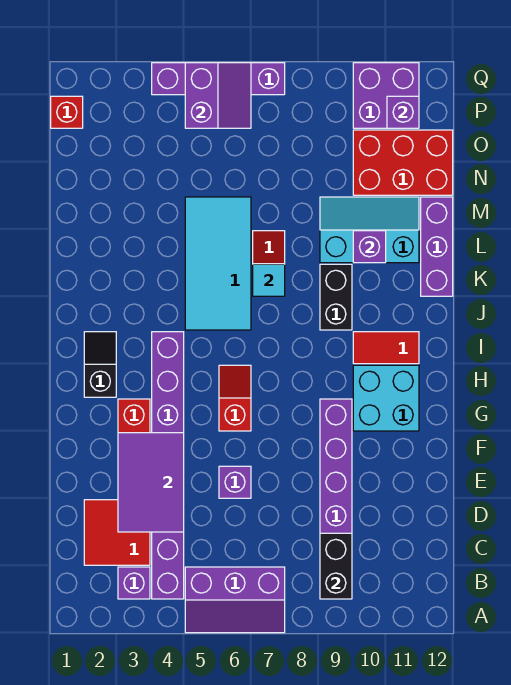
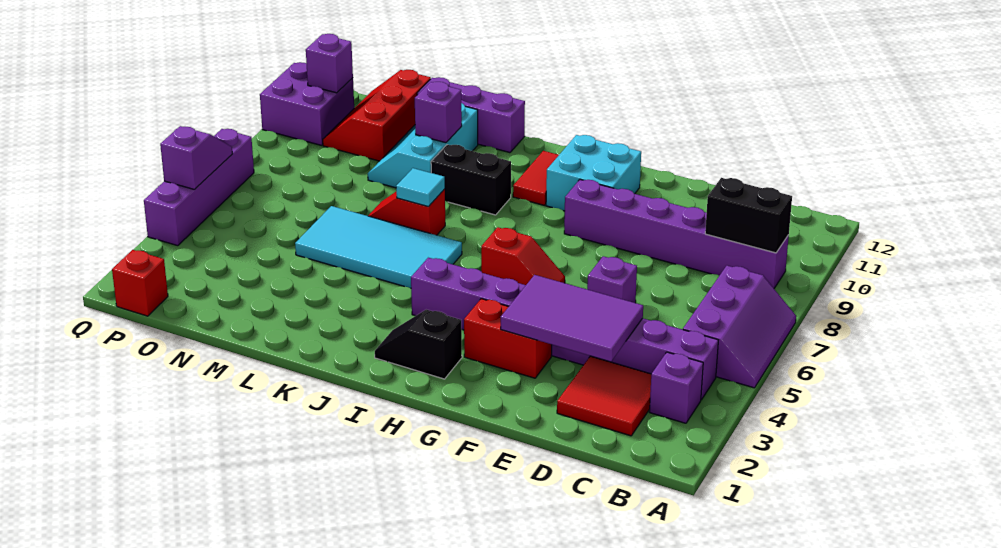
red 1x2 slope [219,365,251,431] -> red 1x2 slope turned to [481,227,565,285]
red 2x3 brick [353,130,453,195] -> red 2x3 slope [323,70,431,161]
purple 2x2 slope [185,63,251,128] -> purple 1x2 slope [160,126,232,190]

